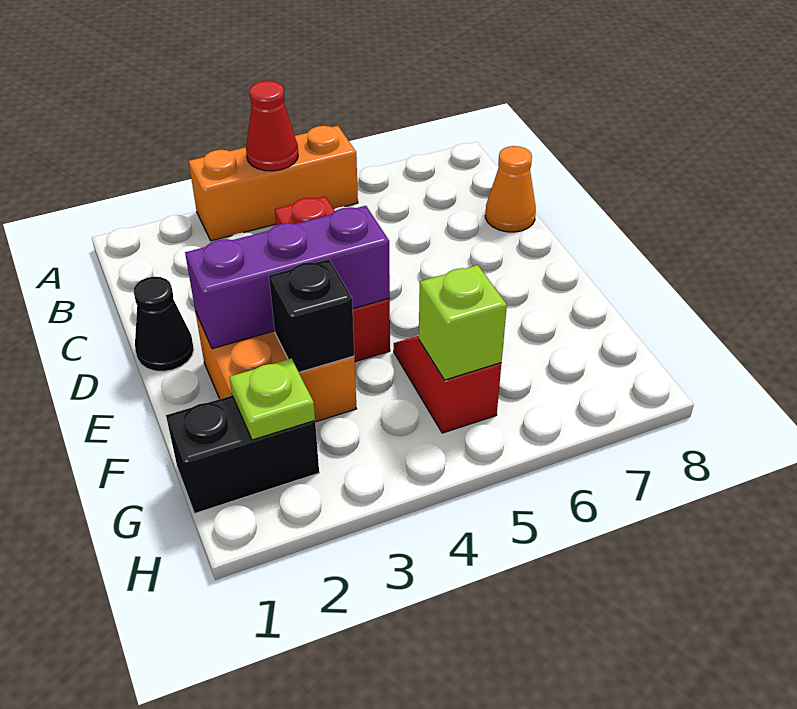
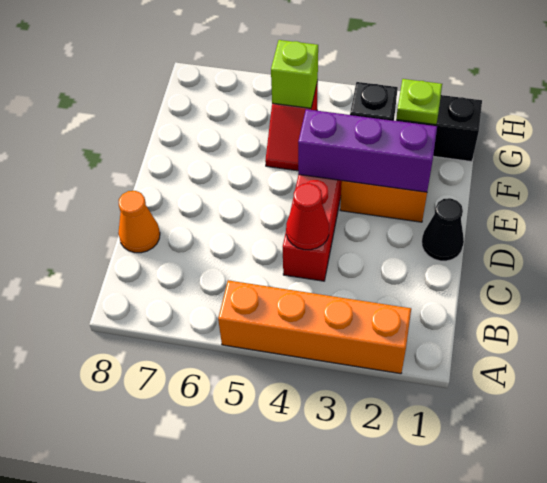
orange 1x3 brick [189,126,358,241] -> orange 1x4 brick [218,280,411,374]
red 1x1 cone [246,81,298,171] -> red 1x1 cone moved to [286,183,329,250]

